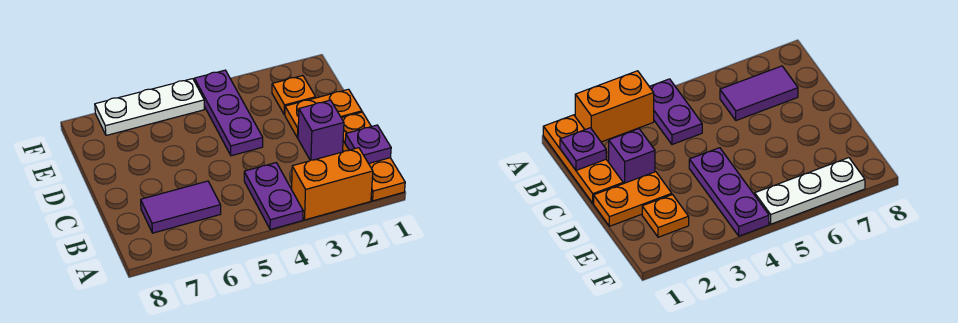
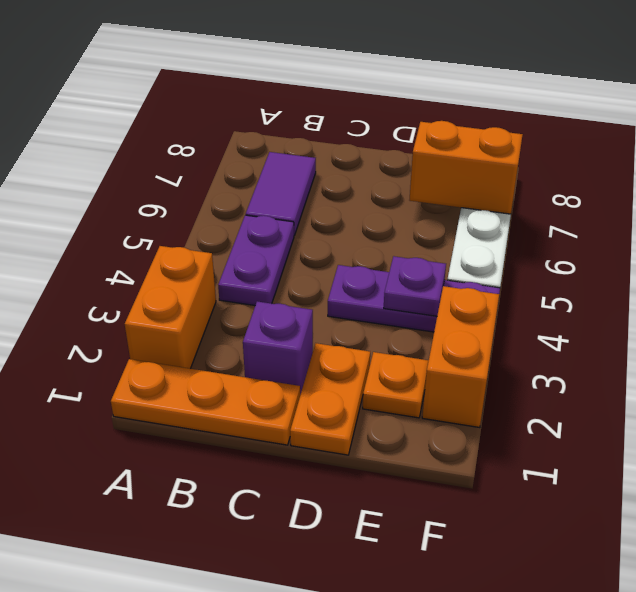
purple 1x2 plate [244,163,303,230] -> purple 1x2 plate turned to [218,215,294,305]
purple 1x1 plate [345,125,391,164] -> purple 1x1 plate moved to [384,256,446,316]
none -> orange 1x2 brick [410,121,523,214]
none -> orange 1x2 brick [422,286,499,428]

